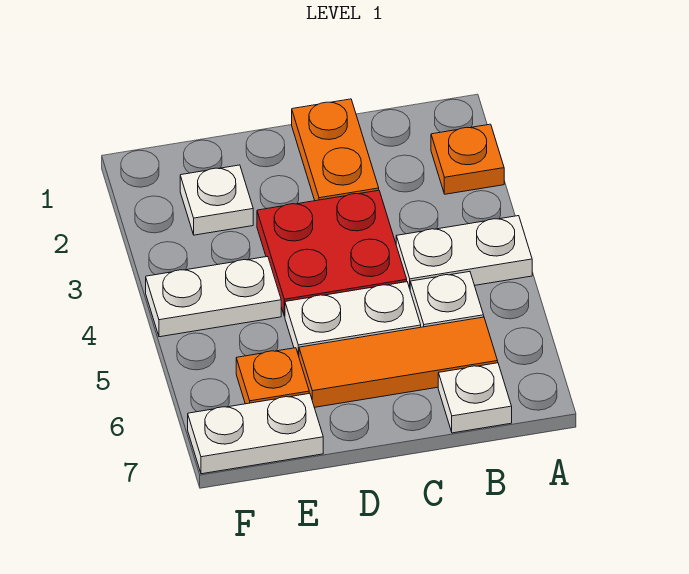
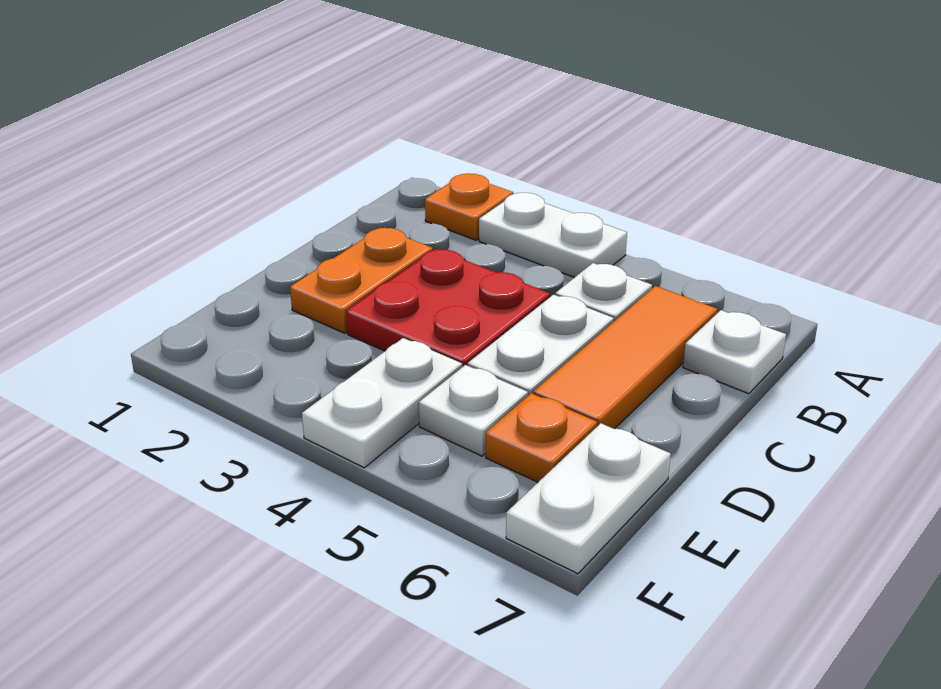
white 1x2 plate [396,216,532,288] -> white 1x2 plate turned to [479,193,627,278]
orange 1x2 plate [292,99,379,201] -> orange 1x2 plate turned to [290,228,433,333]
white 1x1 plate [180,165,253,235] -> white 1x1 plate moved to [419,365,528,456]

